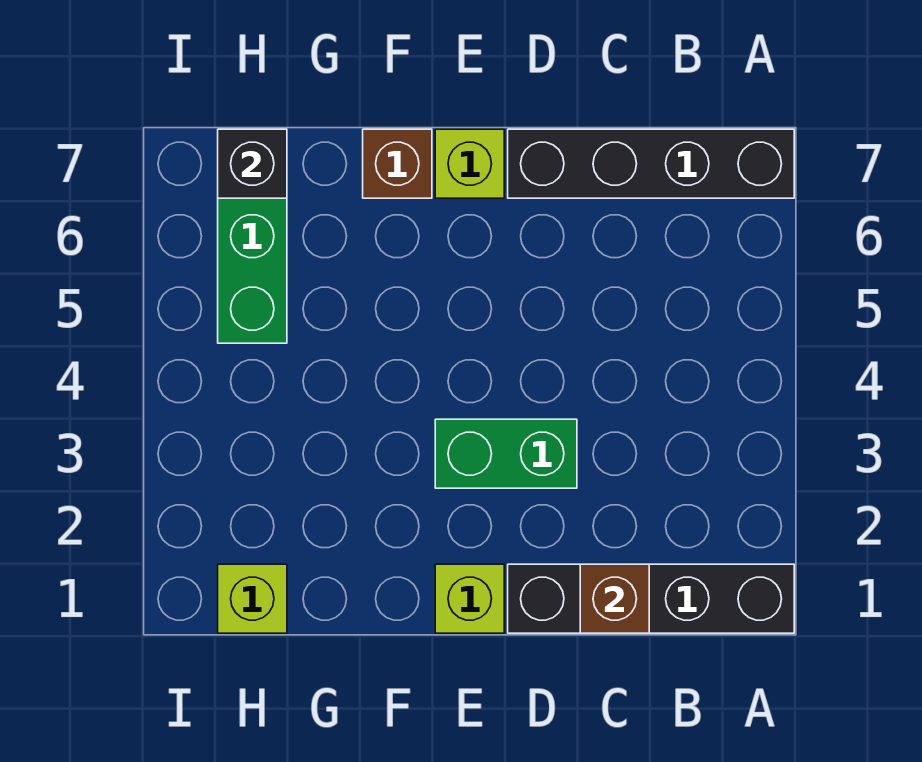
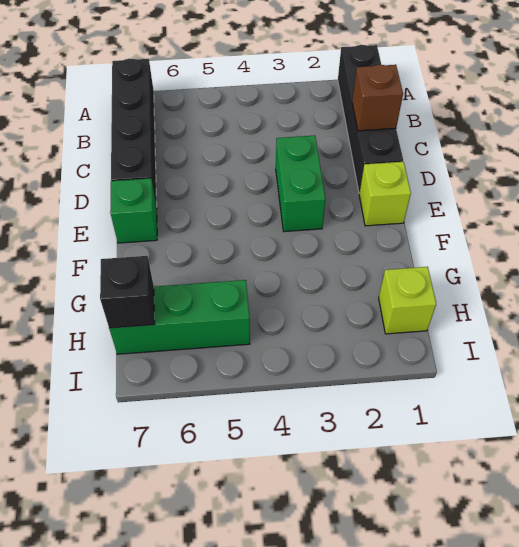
lime 1x1 brick [435,129,504,198] -> green 1x1 brick [110,178,157,243]
brown 1x1 brick [363,129,432,198] -> none

